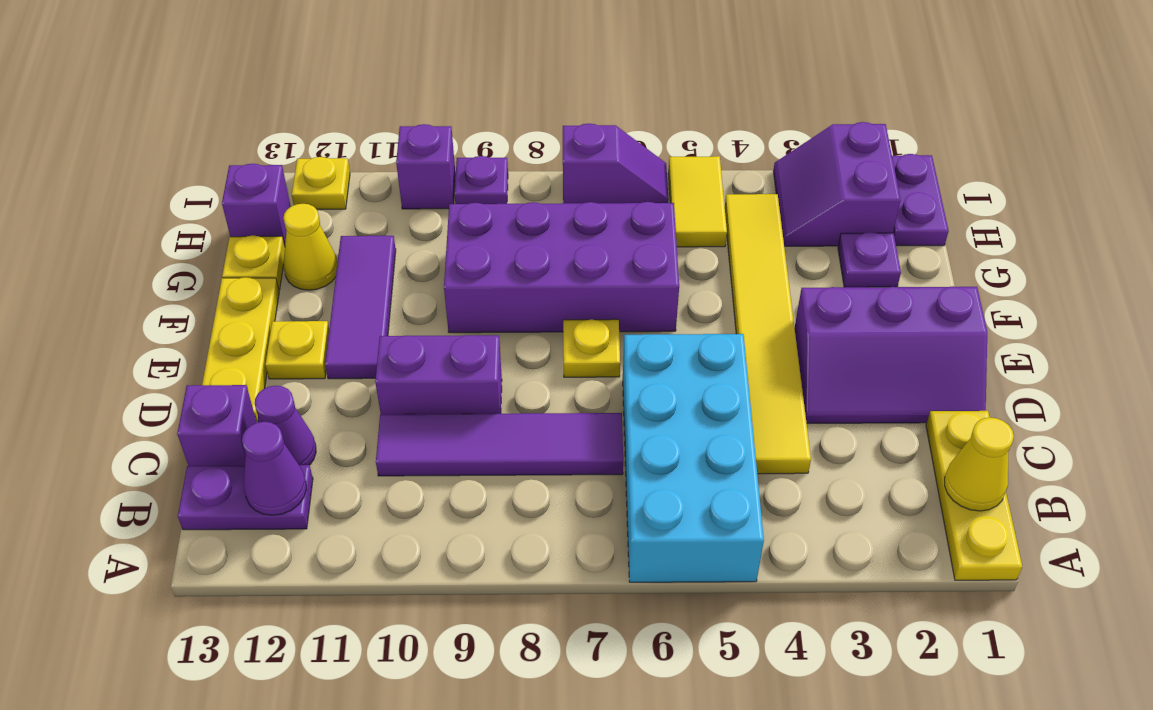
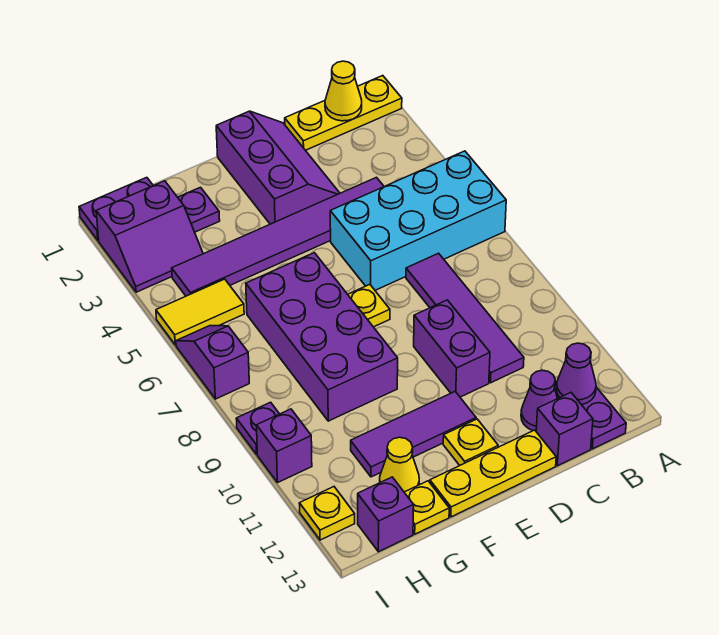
yellow 1x6 tile [725,194,811,474] -> purple 1x6 tile [172,177,384,296]

